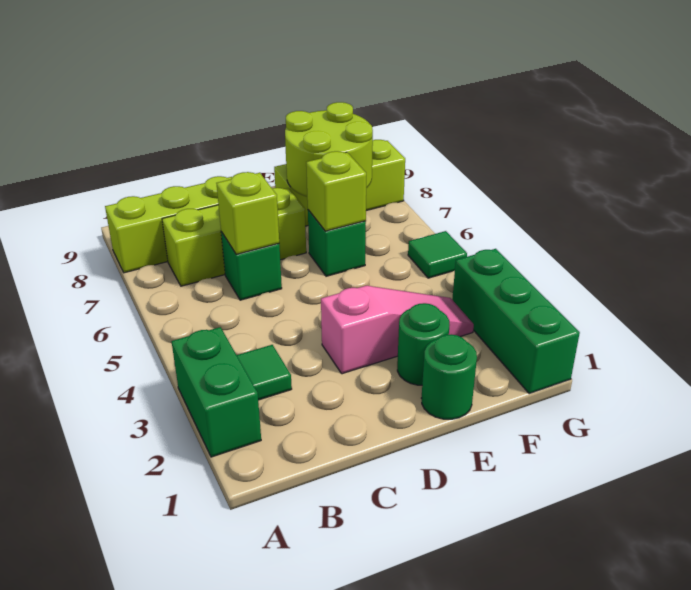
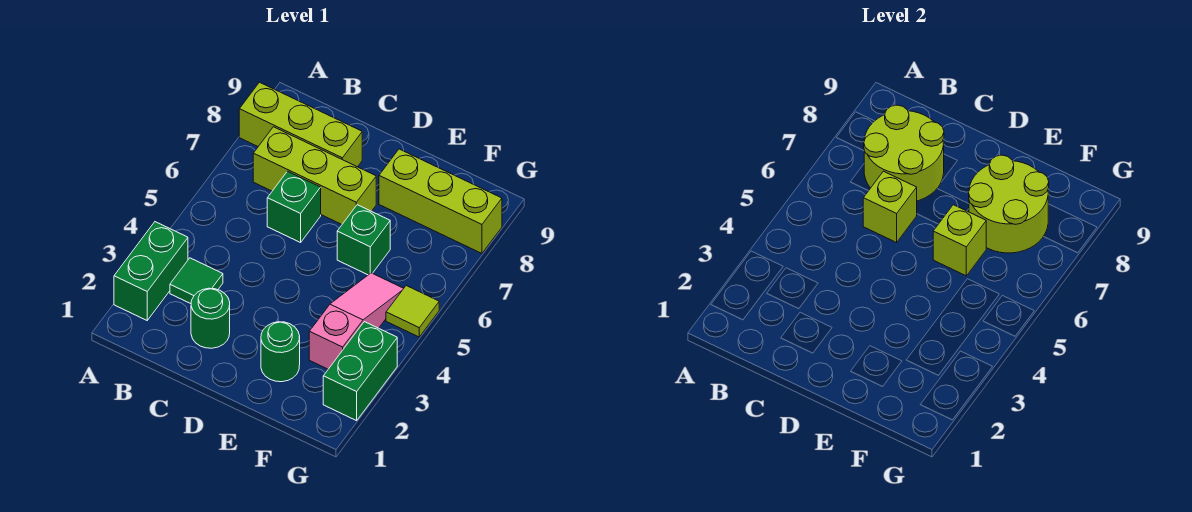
none -> lime 2x2 round brick [864,105,944,201]
pink 1x3 slope [321,286,474,374] -> pink 1x3 slope turned to [309,273,404,369]
green 1x1 round brick [421,334,477,419] -> green 1x1 round brick moved to [191,288,230,348]
green 1x3 brick [452,249,580,394] -> green 1x2 brick [323,322,397,421]
green 1x1 tile [408,231,467,278] -> lime 1x1 tile [386,286,439,337]

